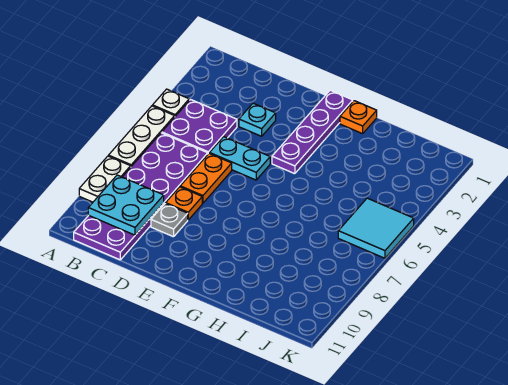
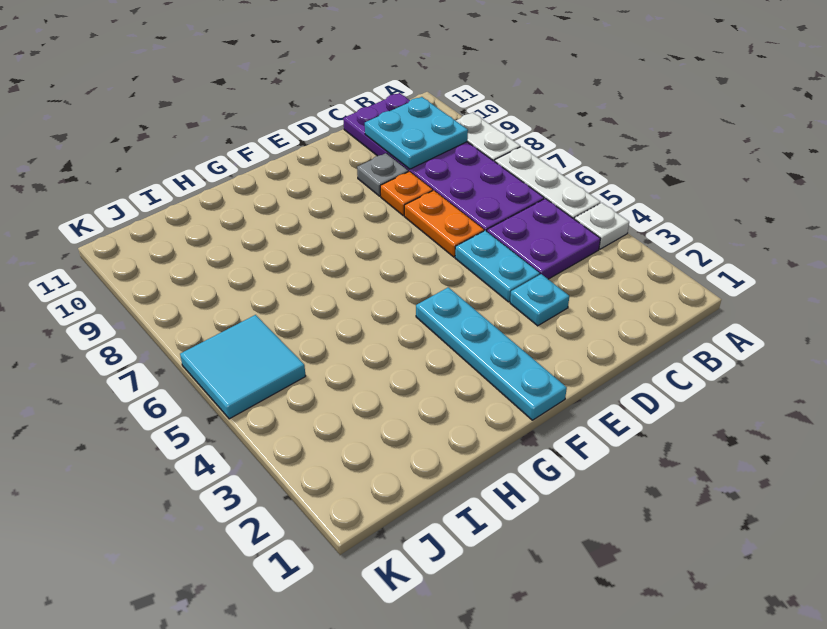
cyan 1x2 plate [210,137,270,180] -> cyan 1x2 plate turned to [455,230,540,302]
purple 1x4 plate [272,90,353,174] -> cyan 1x4 plate [416,287,567,420]
orange 1x1 plate [340,101,377,134] -> none

